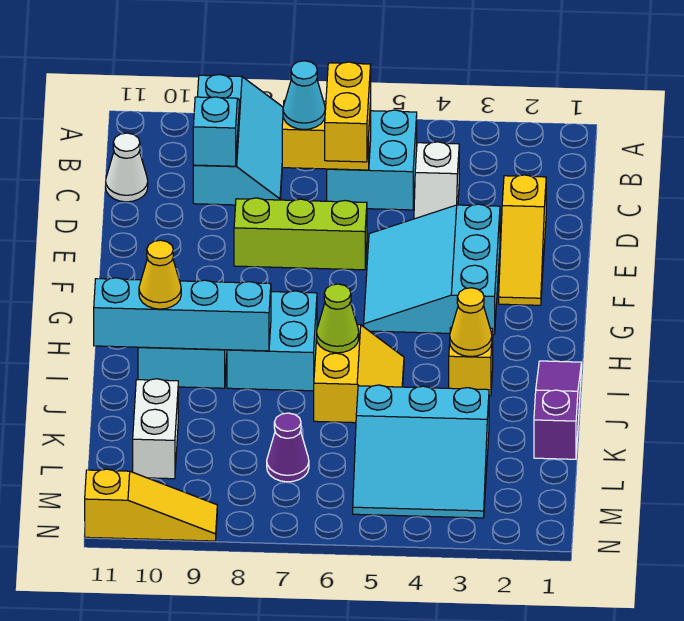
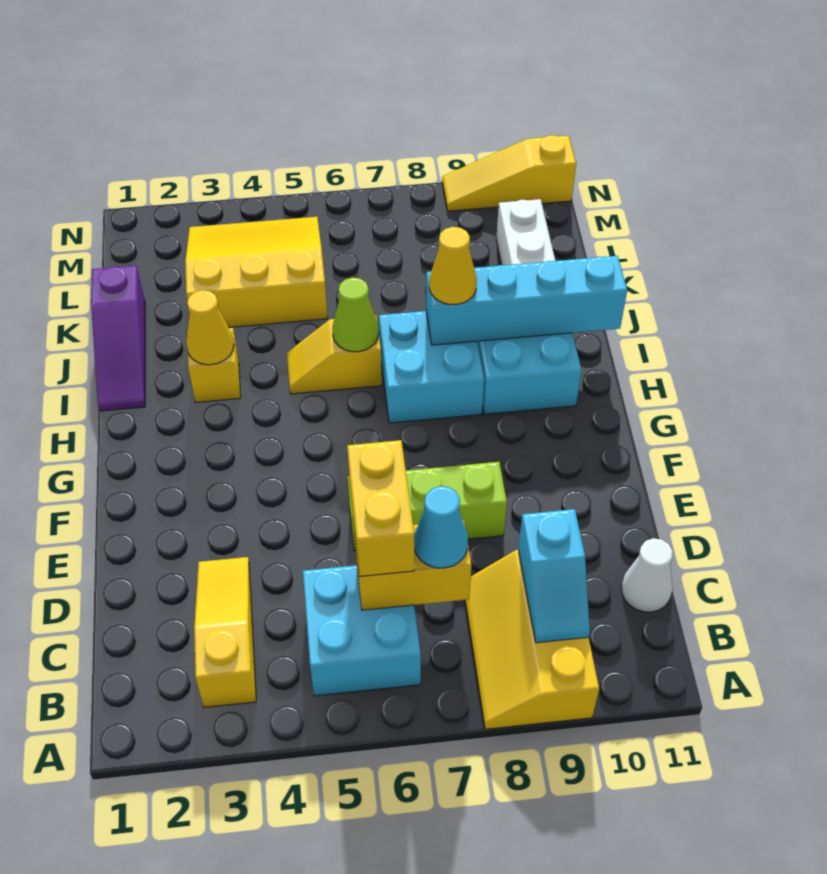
cyan 2x3 slope [193,75,283,205] -> yellow 2x3 slope [465,549,599,729]
white 1x2 slope [414,142,459,219] -> none
yellow 1x3 slope [499,175,546,305] -> yellow 1x3 slope moved to [194,557,256,707]
cyan 3x3 slope [364,204,500,335] -> none
yellow 2x2 slope [314,324,404,423] -> yellow 1x2 slope [287,315,382,394]
yellow 1x1 cone [139,240,181,309] -> yellow 1x1 cone moved to [429,227,477,305]
cyan 3x3 slope [353,385,489,518] -> yellow 3x3 slope [185,217,328,327]
purple 1x1 cone [267,413,309,482] -> none

